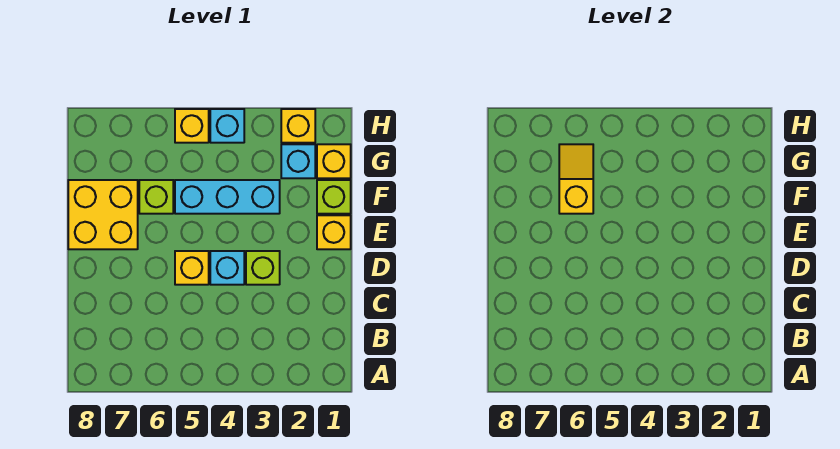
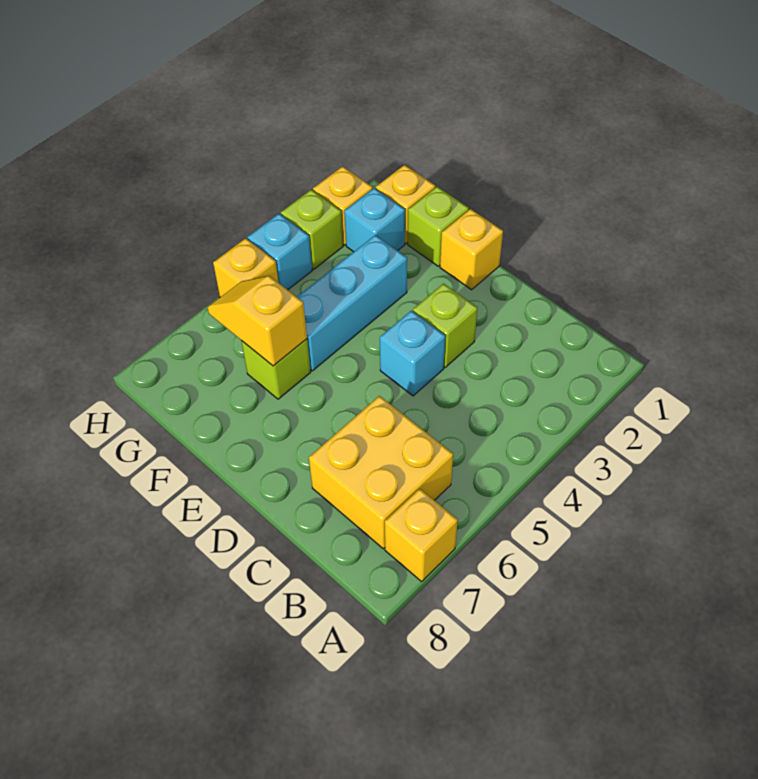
yellow 1x1 brick [175,251,209,285] -> yellow 1x1 brick moved to [385,489,458,581]
yellow 2x2 brick [68,180,138,249] -> yellow 2x2 brick moved to [309,396,453,549]
none -> lime 1x1 brick [281,190,343,269]

